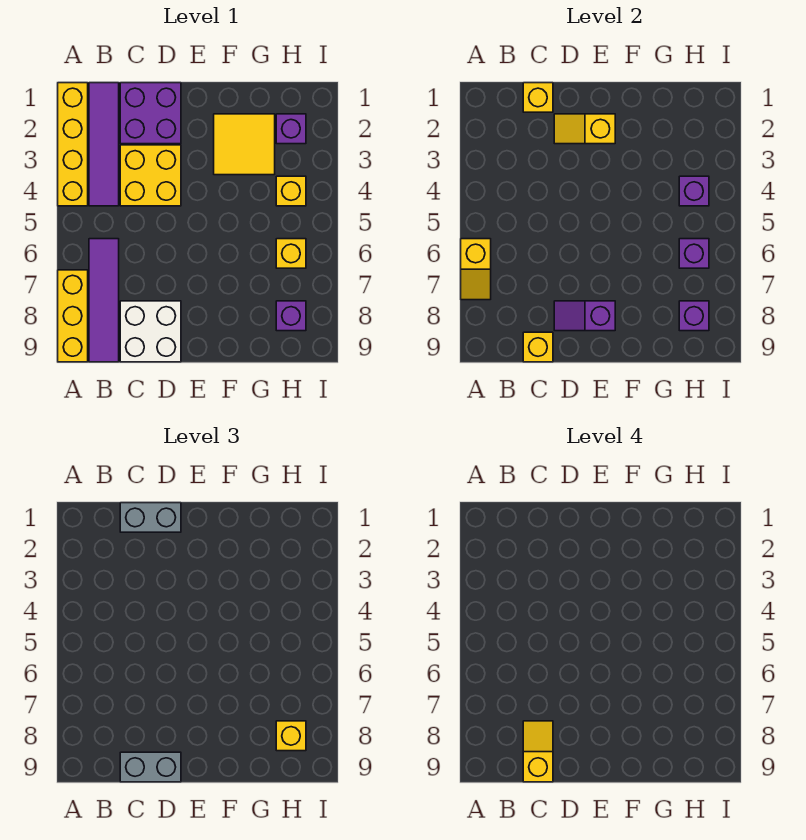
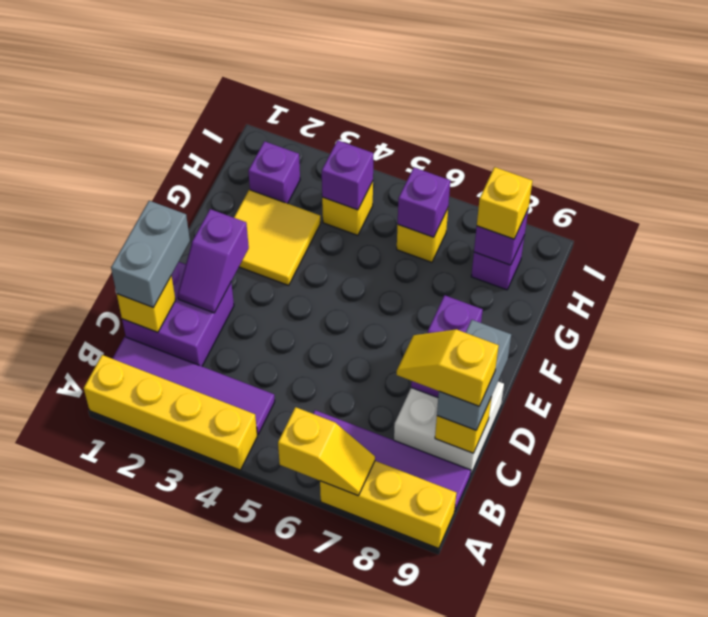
yellow 2x2 brick [120,145,181,206] -> none
yellow 1x2 slope [554,114,615,144] -> purple 1x2 slope [178,209,249,313]

